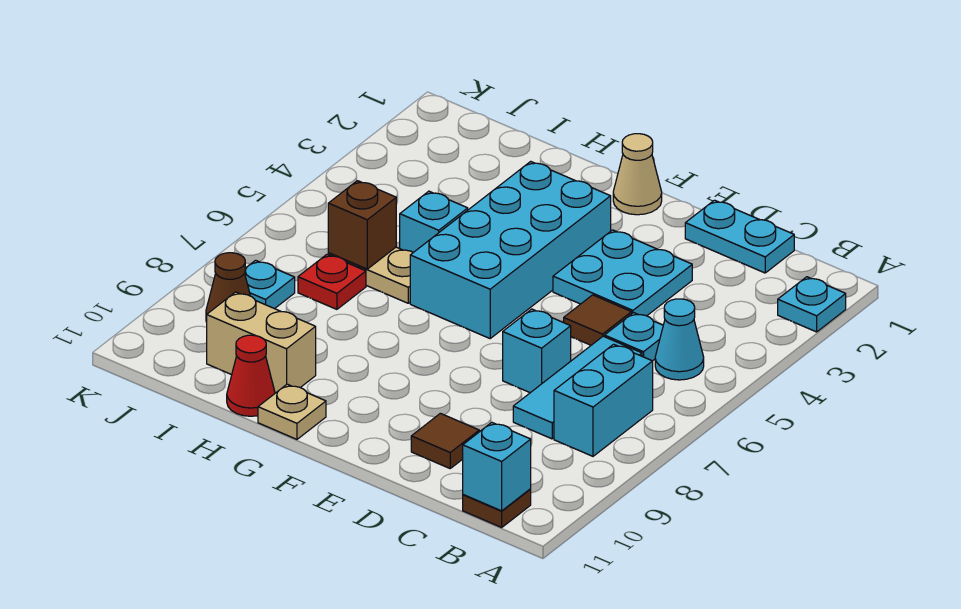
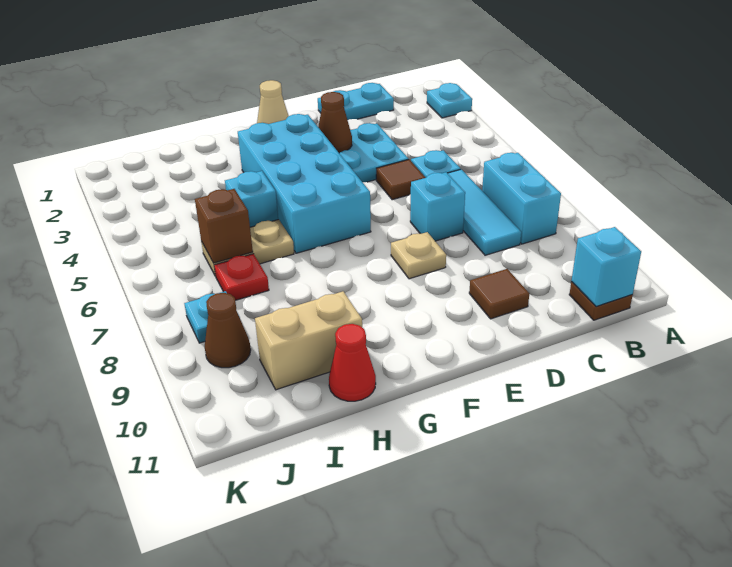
cyan 1x1 cone [655,299,704,380] -> none
none -> brown 1x1 cone [318,92,352,153]
tan 1x1 plate [258,384,326,439] -> tan 1x1 plate moved to [391,232,446,279]

